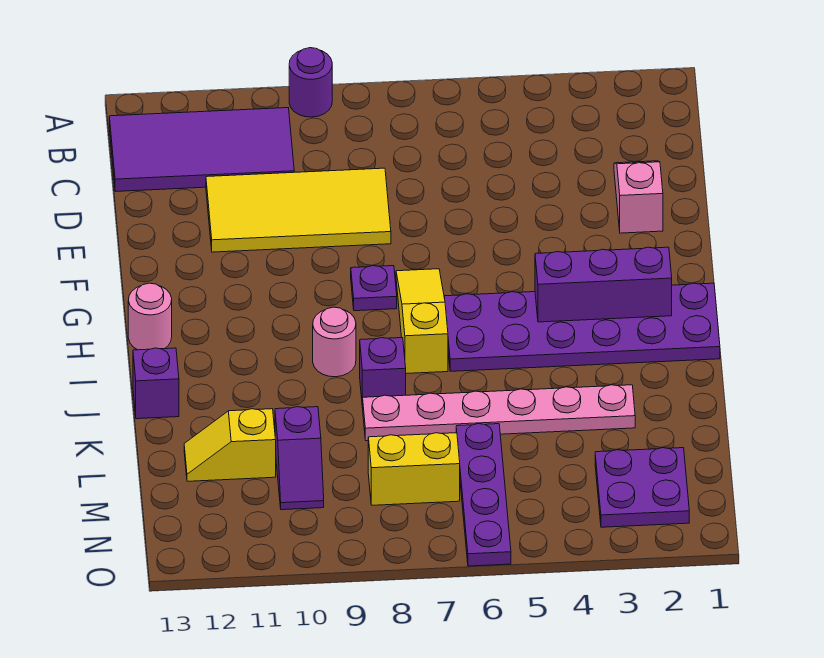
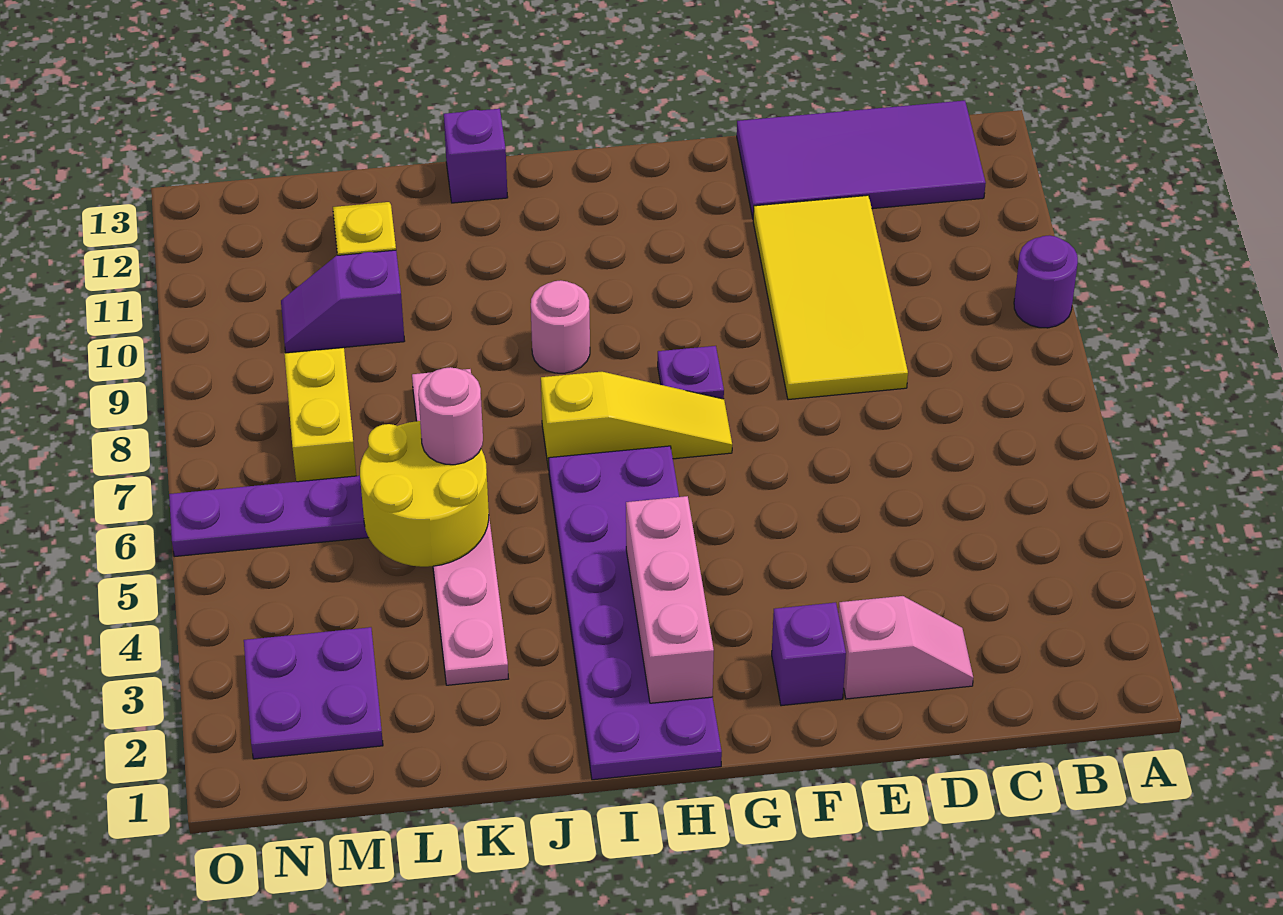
purple 2x4 tile [109,108,294,192] -> purple 2x4 tile turned to [737,100,986,218]
purple 1x3 brick [535,247,672,322] -> pink 1x3 brick [626,496,714,703]
pink 1x1 round brick [128,283,172,350] -> pink 1x1 round brick moved to [418,367,483,465]
purple 1x1 brick [360,338,406,408] -> purple 1x1 brick moved to [772,603,846,706]
none -> yellow 2x2 round brick [360,421,489,567]

